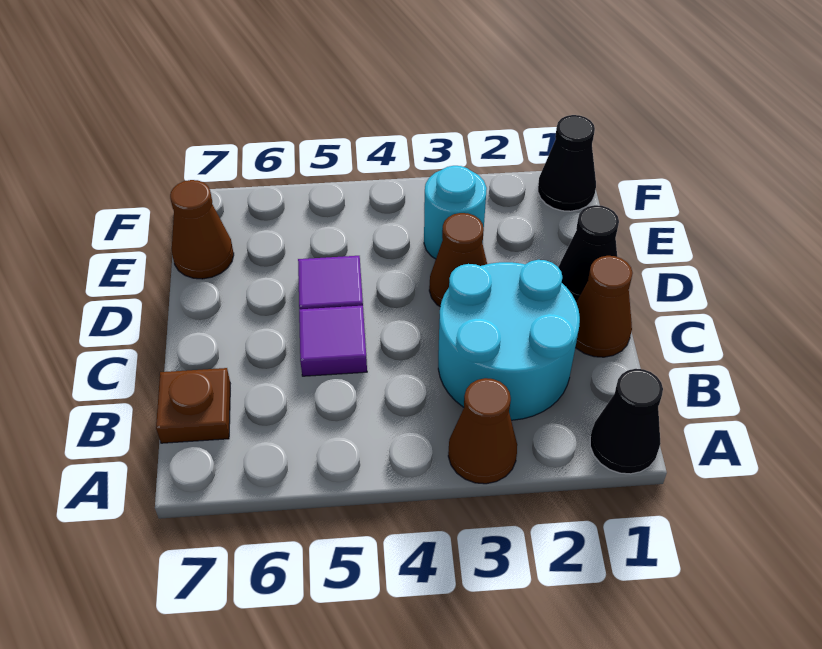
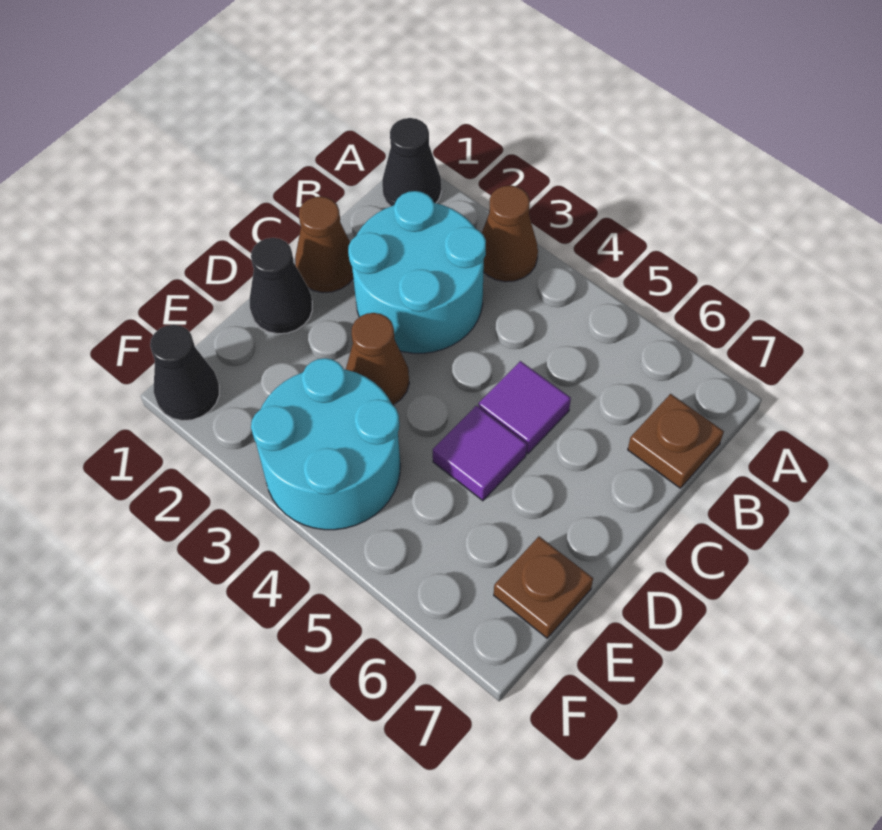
cyan 1x1 round brick [424,166,487,259] -> cyan 2x2 round brick [251,358,400,530]
brown 1x1 cone [170,180,234,279] -> brown 1x1 plate [494,536,593,638]

